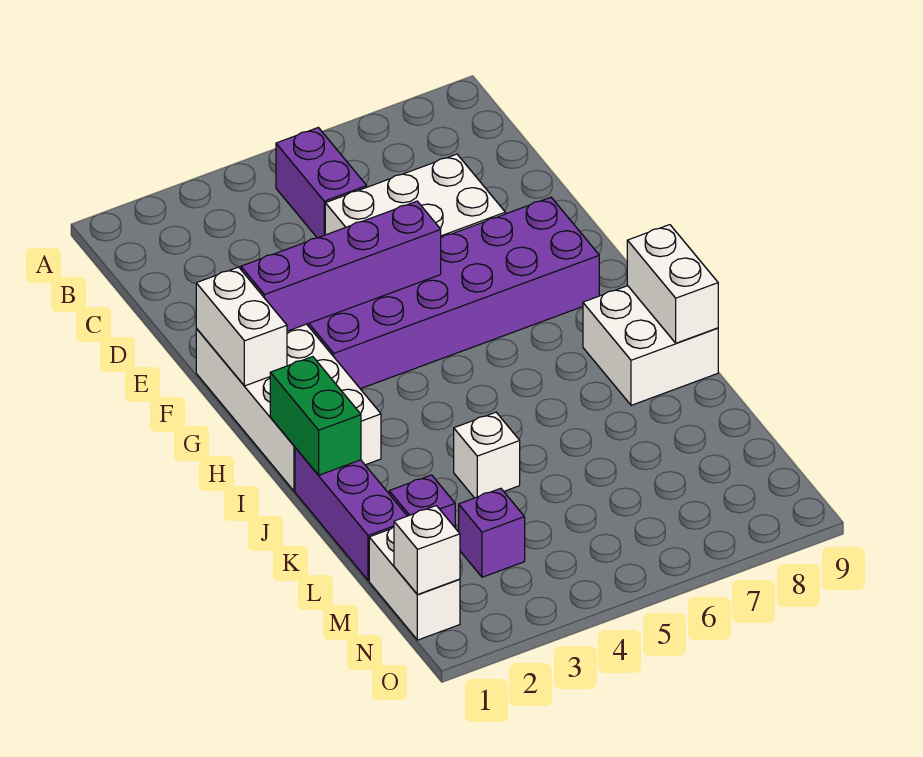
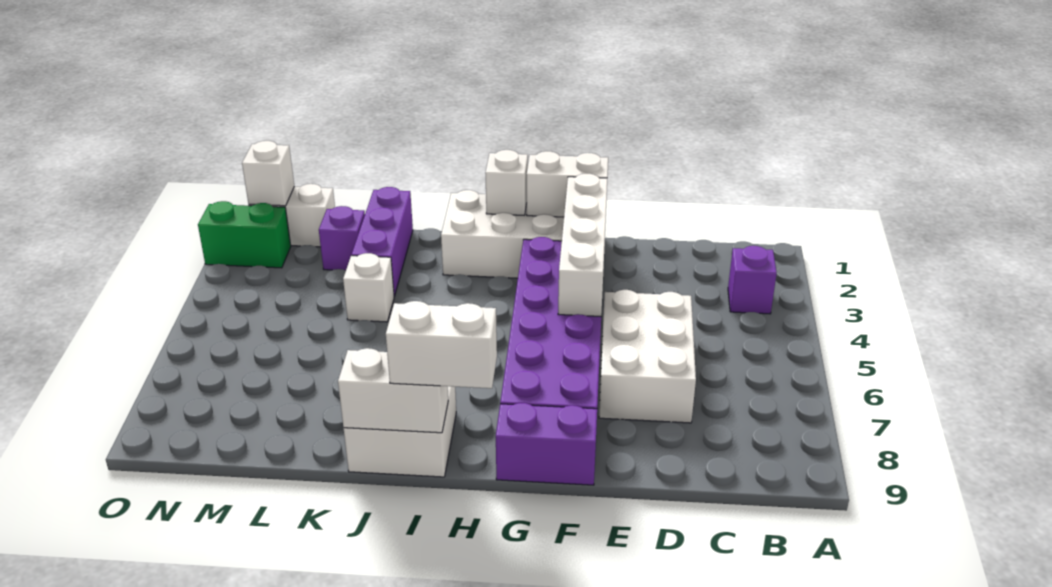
purple 1x2 brick [276,128,367,238] -> purple 1x2 brick moved to [496,403,597,485]
purple 1x4 brick [241,201,441,331] -> white 1x4 brick [558,174,607,316]
none -> white 1x1 brick [485,150,528,215]
none -> white 1x2 brick [386,301,497,388]
green 1x2 brick [270,357,361,475] -> green 1x2 brick moved to [198,201,291,268]
purple 1x3 brick [295,448,407,580] -> purple 1x3 brick turned to [351,187,413,296]
purple 1x1 brick [459,488,525,577] -> purple 1x1 brick moved to [728,246,777,314]

